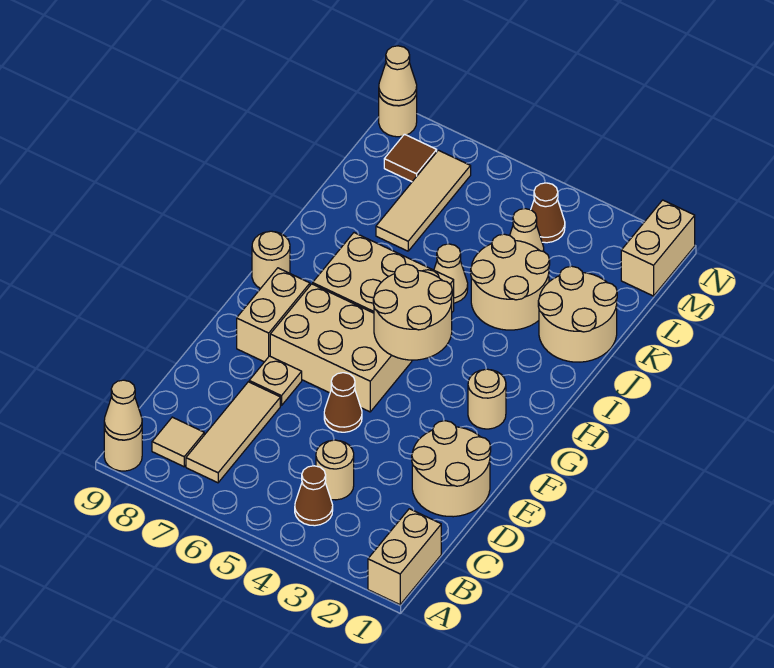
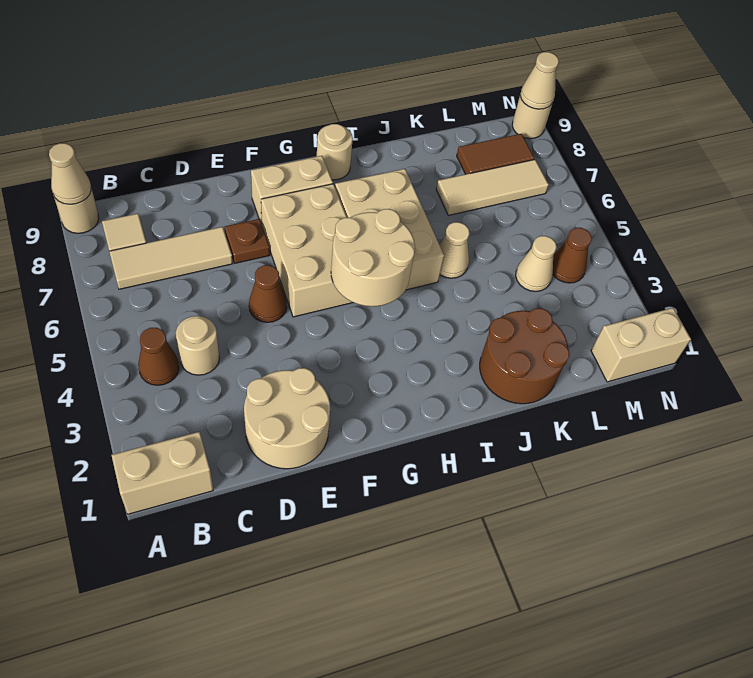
tan 1x1 plate [249,356,302,406] -> brown 1x1 plate [225,219,270,263]
tan 1x1 round brick [468,369,506,429] -> none
tan 2x2 round brick [538,266,617,362] -> brown 2x2 round brick [480,308,570,404]
tan 2x2 round brick [471,234,550,330] -> none
brown 1x1 tile [384,134,437,182] -> brown 1x2 tile [457,134,535,174]

